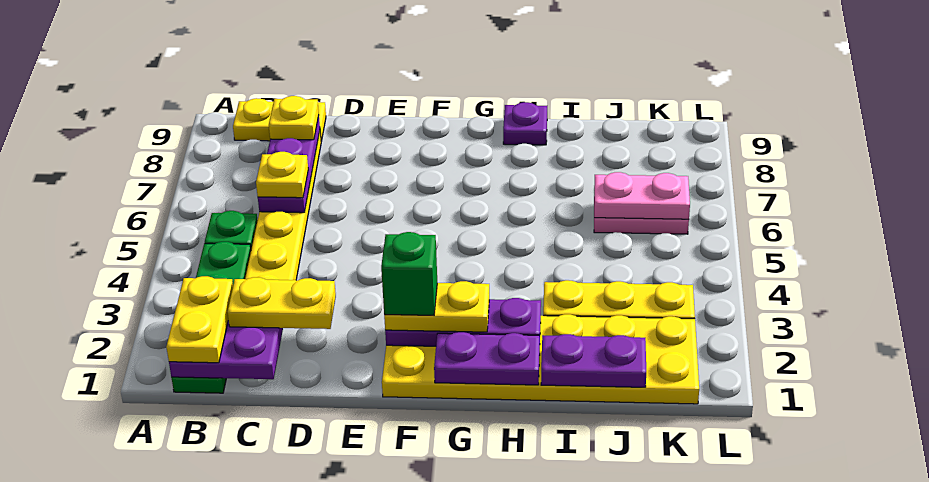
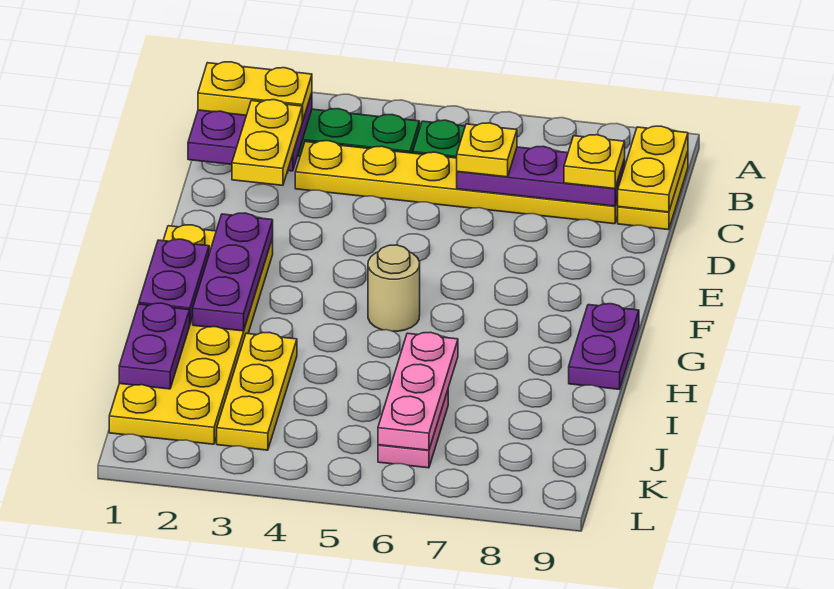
yellow 1x2 plate [384,281,489,332] -> yellow 1x2 plate moved to [617,126,688,212]
green 1x1 brick [381,232,437,315] -> none
none -> tan 1x1 round brick [368,245,420,331]
purple 1x1 plate [503,102,547,145] -> purple 1x2 plate [569,304,639,389]
pink 1x2 plate [594,172,690,219] -> pink 1x3 plate [378,332,458,450]

